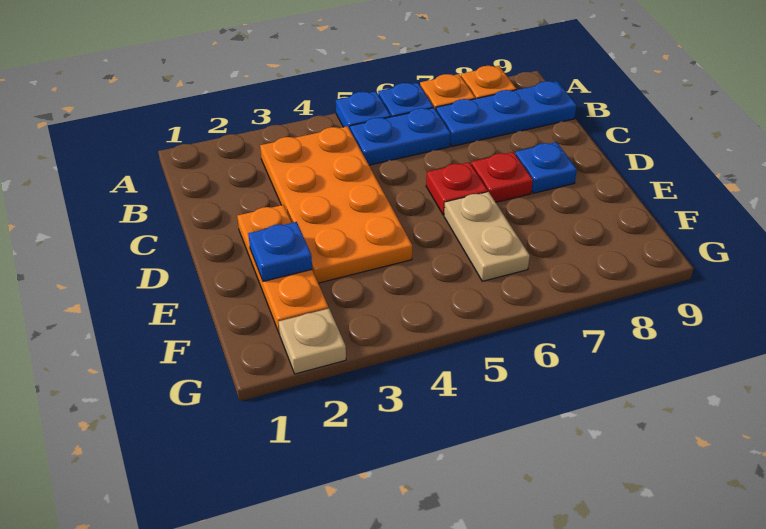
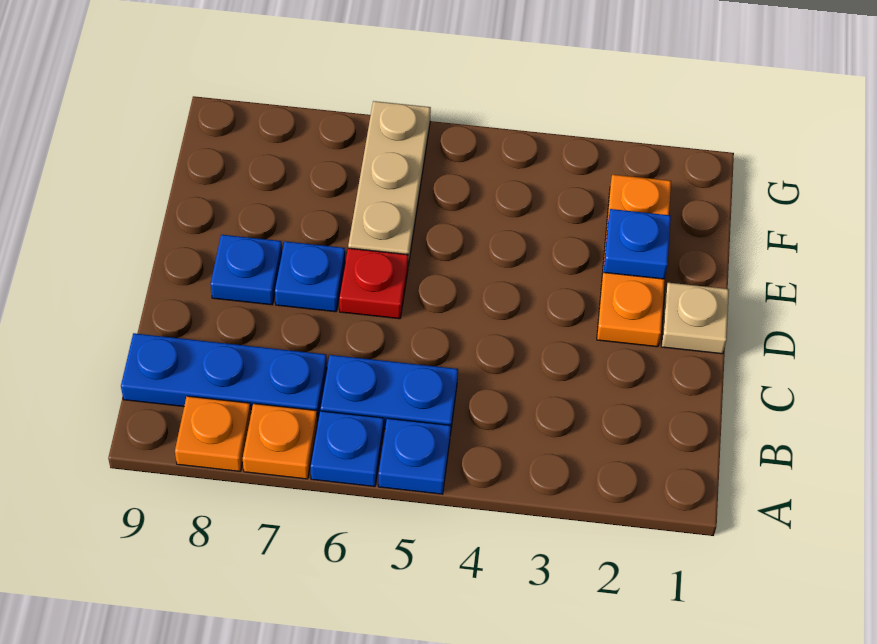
orange 2x4 plate [260,126,412,283] -> none
red 1x1 plate [471,152,533,202] -> blue 1x1 plate [275,241,345,312]
tan 1x2 plate [444,192,530,281] -> tan 1x3 plate [348,101,431,266]
tan 1x1 plate [279,309,346,374] -> tan 1x1 plate moved to [661,283,729,354]

